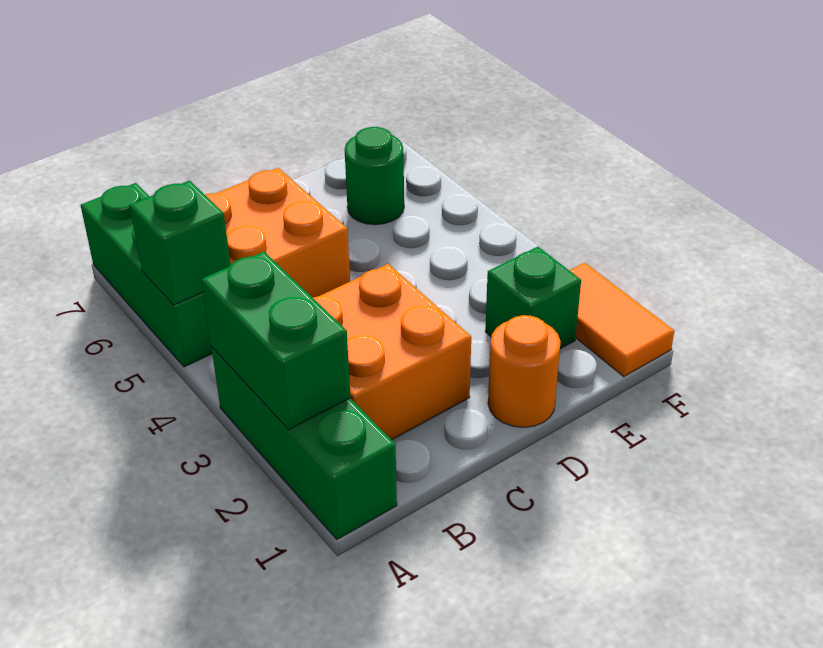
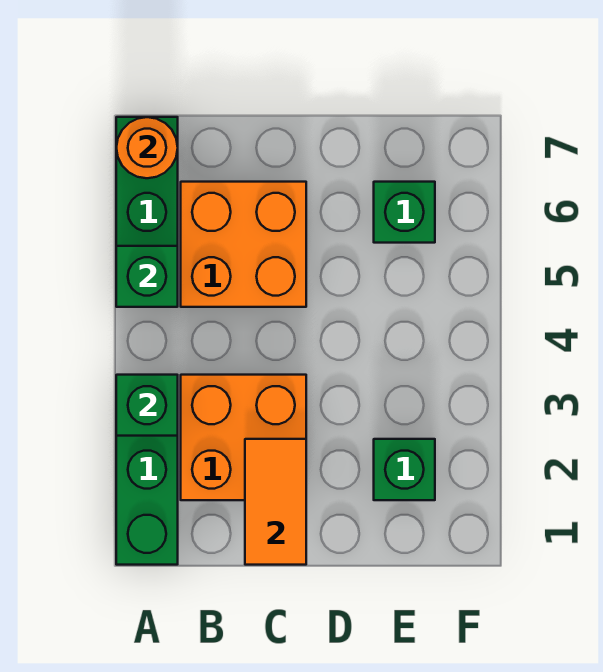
green 1x2 brick [201,251,350,430] -> green 1x1 brick [116,375,178,436]
orange 1x1 round brick [488,315,561,427] -> orange 1x1 round brick moved to [116,117,178,178]
green 1x1 round brick [345,127,404,225] -> green 1x1 brick [374,182,435,243]
orange 1x2 tile [570,263,674,377] -> orange 1x2 tile moved to [245,439,306,565]

